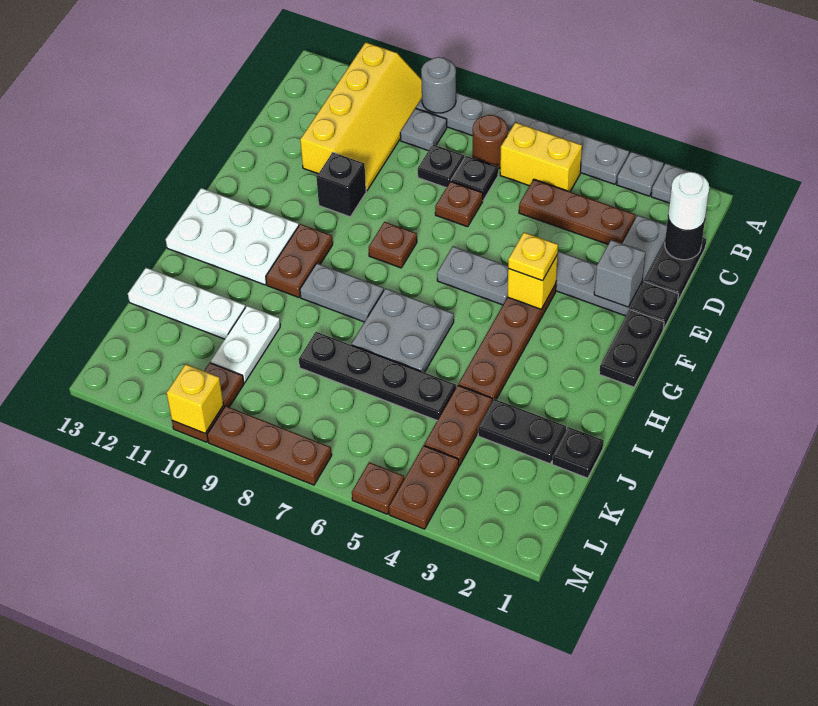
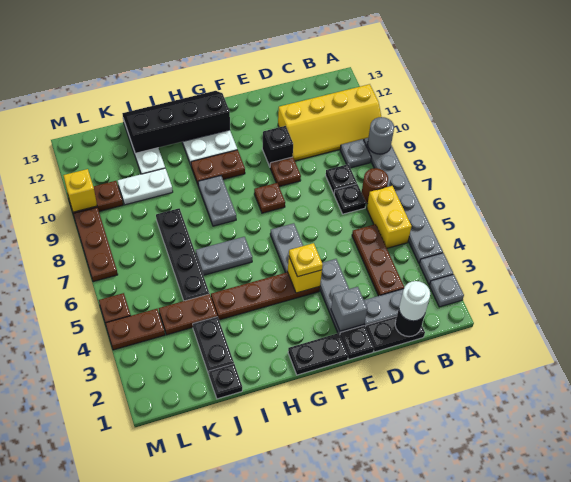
brown 1x1 plate [435,182,483,227] -> brown 1x1 plate moved to [270,157,301,187]
none -> black 2x4 slope [122,91,230,153]
grey 2x2 plate [352,288,454,372] -> grey 1x2 plate [196,237,252,275]

